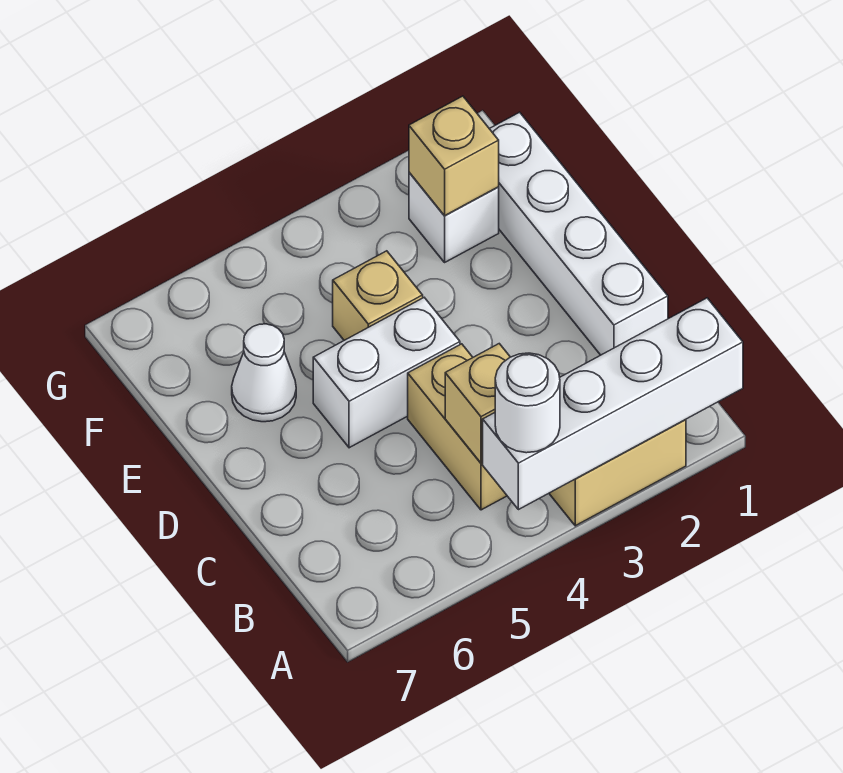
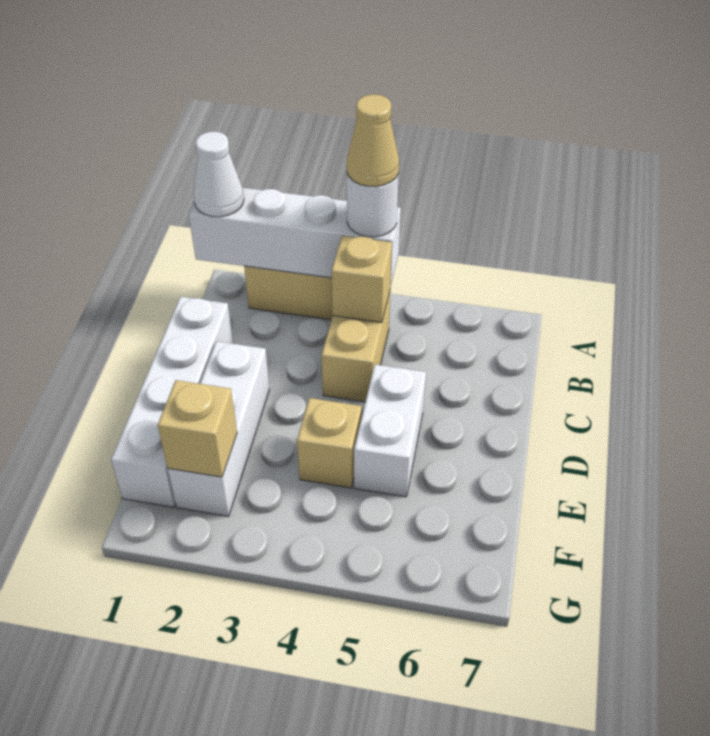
none -> tan 1x1 cone [347,94,399,186]
white 1x2 brick [313,298,460,448] -> white 1x2 brick turned to [354,364,426,497]
white 1x1 cone [232,324,296,422] -> white 1x1 cone moved to [193,132,244,217]
white 1x1 brick [409,172,499,262] -> white 1x3 brick [168,341,269,516]

